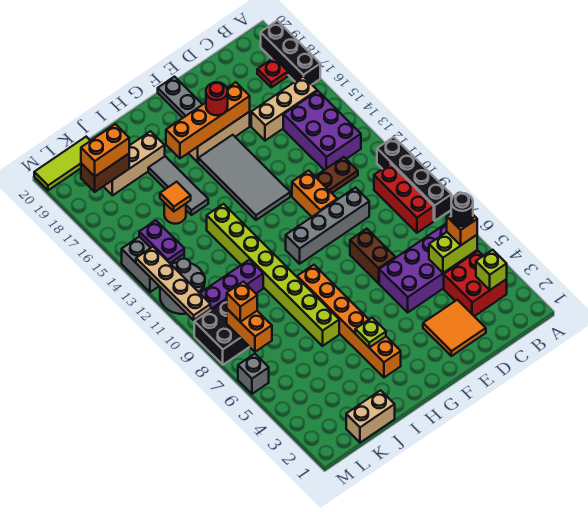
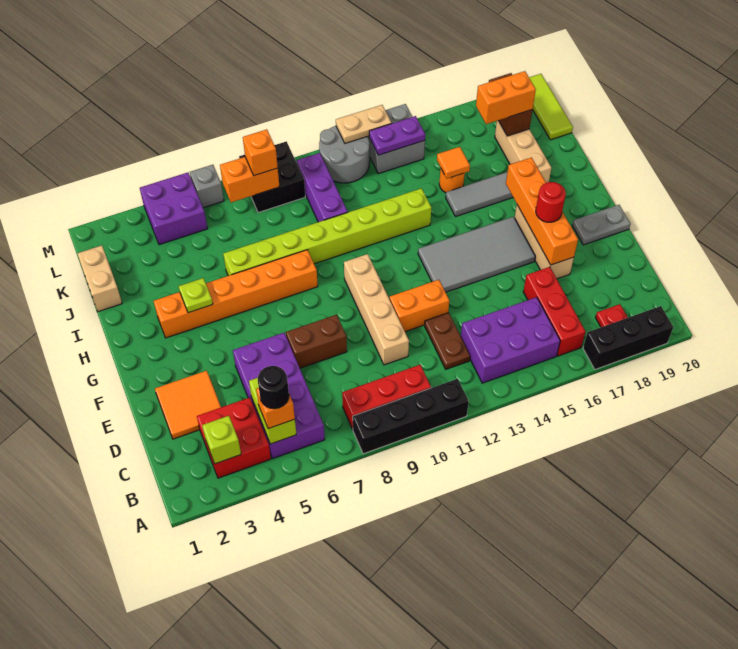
tan 1x3 brick [251,76,317,141] -> red 1x3 brick [523,267,585,356]
grey 1x4 brick [286,188,369,264] -> tan 1x4 brick [344,254,409,365]
orange 1x2 brick [81,124,129,176] -> orange 1x2 brick turned to [476,71,536,124]
none -> purple 2x2 brick [140,173,208,245]
tan 1x4 plate [136,247,211,320] -> tan 1x2 plate [336,105,392,143]

